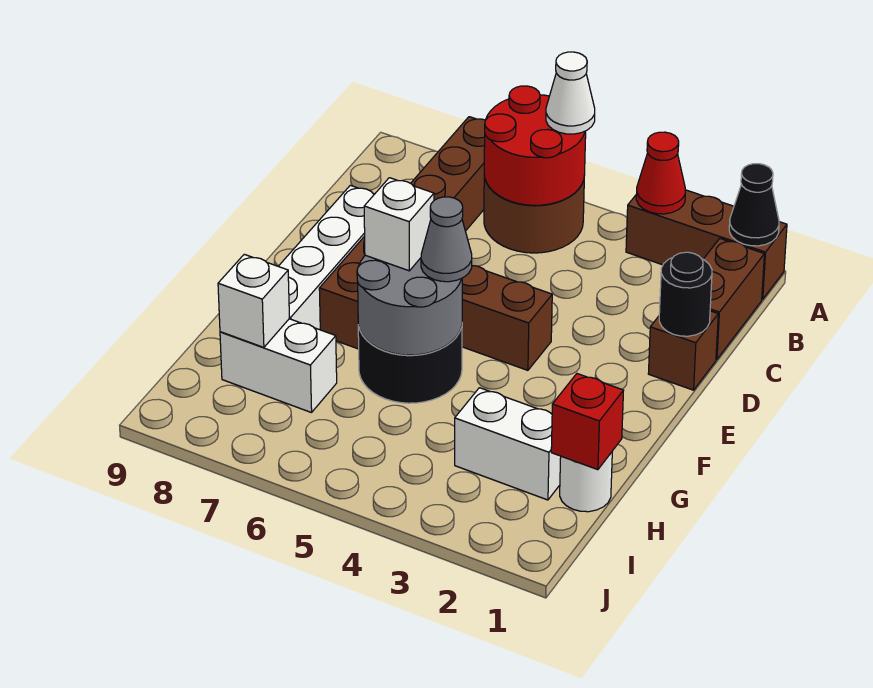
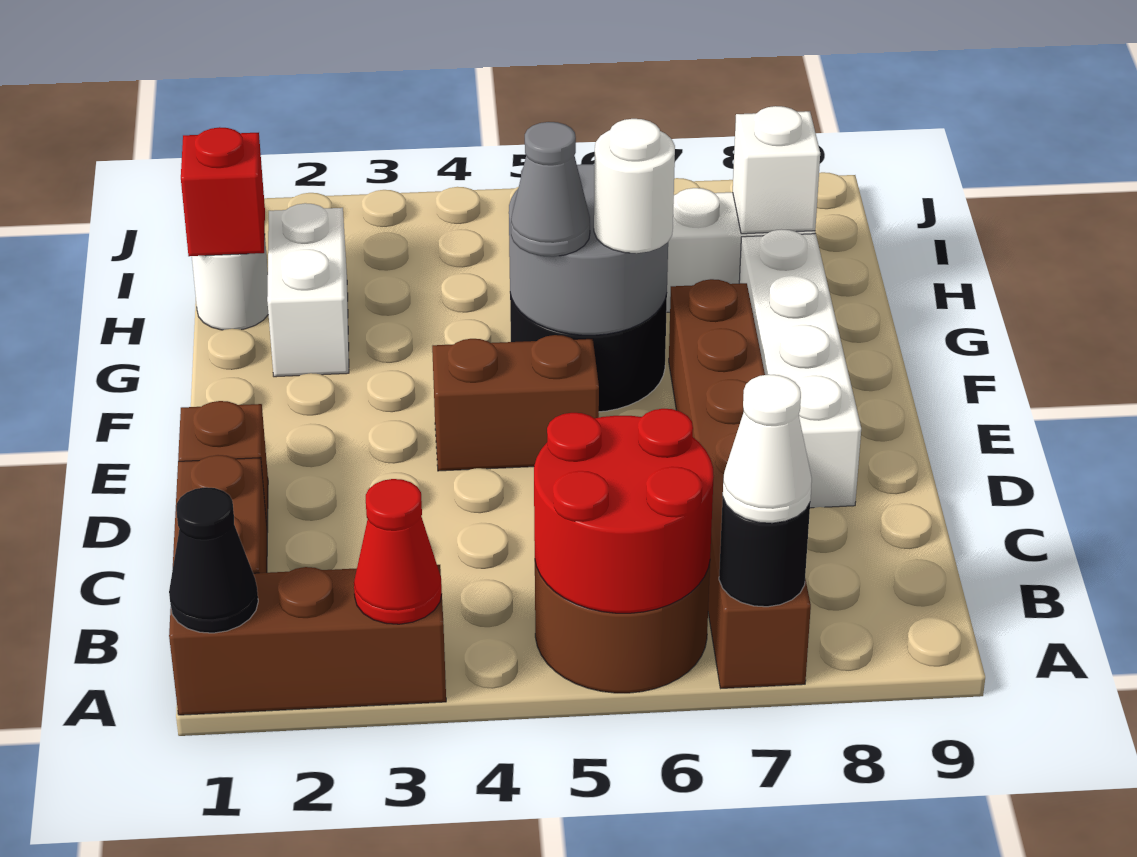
white 1x1 cone [546,52,595,134] -> white 1x1 cone moved to [723,374,812,523]
black 1x1 round brick [659,252,712,336] -> black 1x1 round brick moved to [719,498,810,607]
white 1x1 brick [364,178,434,271] -> white 1x1 round brick [594,119,675,253]
white 1x2 brick [455,388,561,500] -> white 1x2 brick turned to [267,203,349,377]

